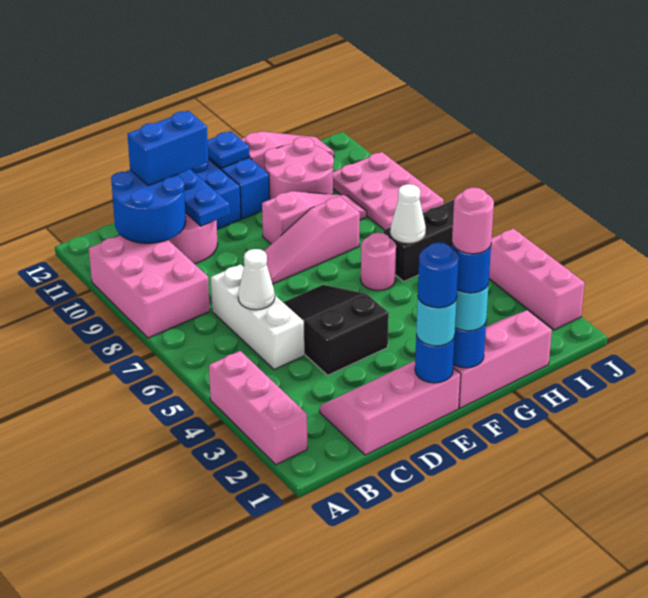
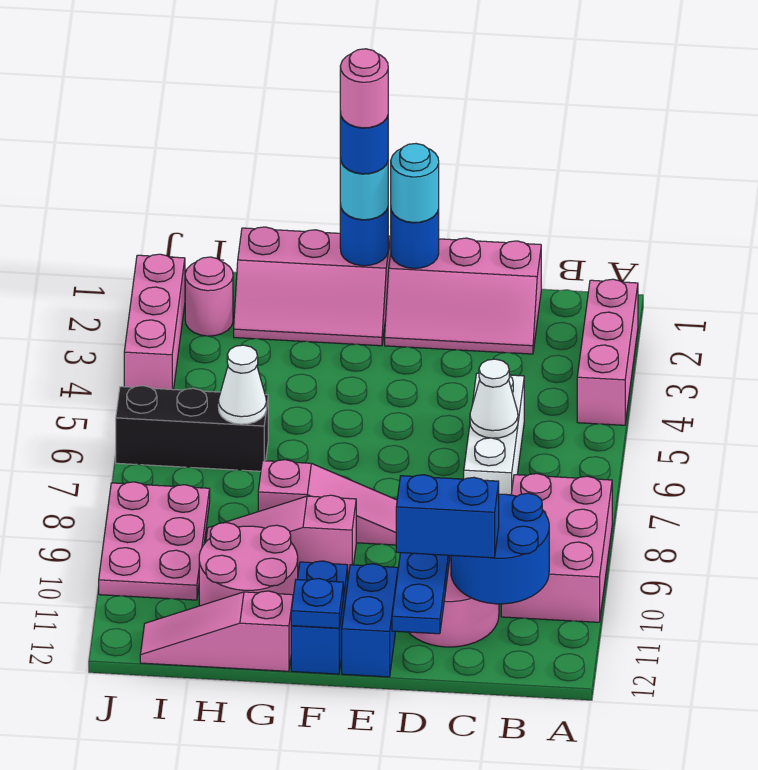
black 2x3 slope [283,285,389,375] -> none
blue 1x1 round brick [418,242,459,308] -> none
pink 1x1 round brick [361,233,396,291] -> pink 1x1 round brick moved to [185,257,233,336]

